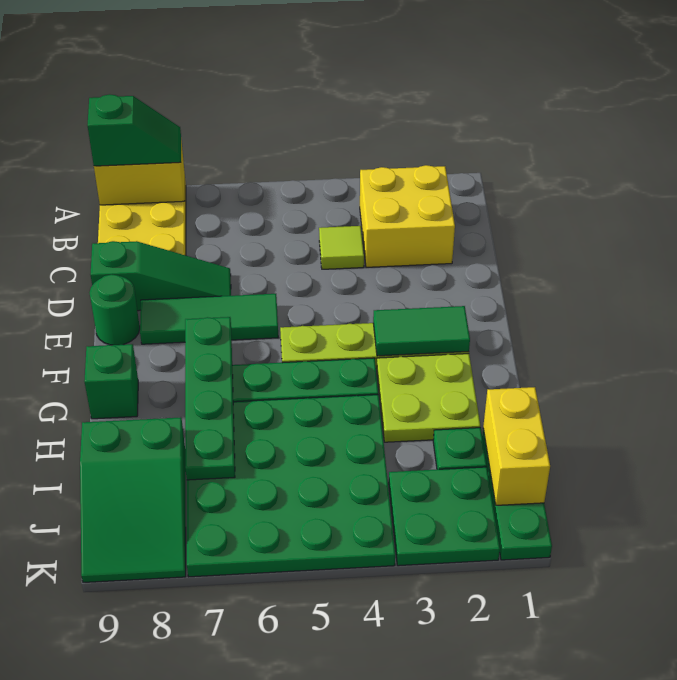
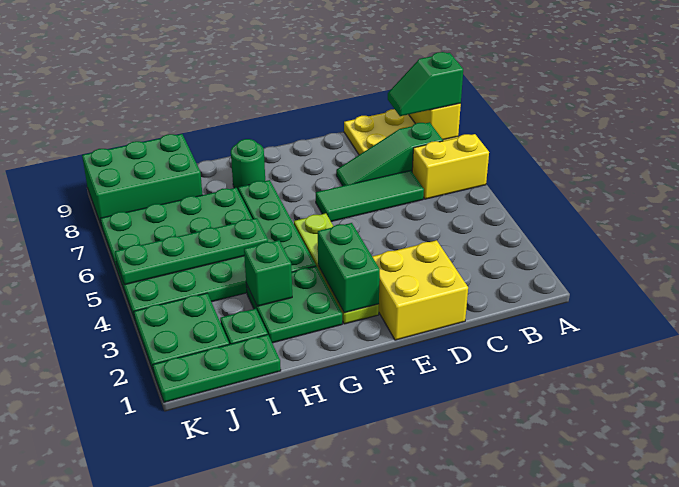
green 1x2 slope [87,94,181,166] -> green 1x2 slope turned to [388,52,463,116]
yellow 2x2 brick [360,165,455,267] -> yellow 2x2 brick moved to [372,240,468,340]
lime 1x1 tile [319,226,364,269] -> none
green 1x3 slope [90,241,231,311] -> green 1x3 slope turned to [336,122,443,186]
green 1x3 tile [140,294,278,344] -> green 1x3 tile turned to [316,170,424,222]
green 1x1 round brick [90,274,140,345] -> green 1x1 round brick moved to [231,139,265,189]
green 1x2 tile [373,306,470,356] -> green 1x2 brick [318,223,380,313]
green 1x4 plate [185,317,235,480] -> green 1x4 plate moved to [115,218,268,285]
lime 2x2 plate [377,354,480,442] -> green 2x2 plate [246,266,342,343]
green 1x1 brick [84,344,138,419] -> green 1x1 brick moved to [244,240,292,306]
yellow 1x2 brick [483,387,550,505] -> yellow 1x2 brick moved to [412,134,489,199]
green 2x3 slope [80,417,186,582] -> green 2x3 brick [82,134,202,227]

